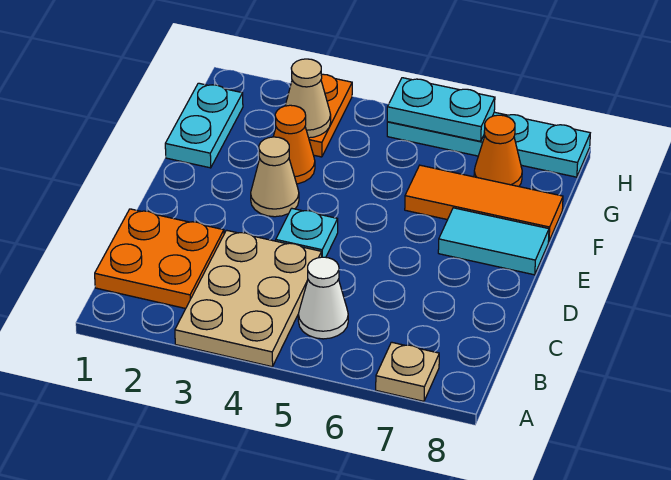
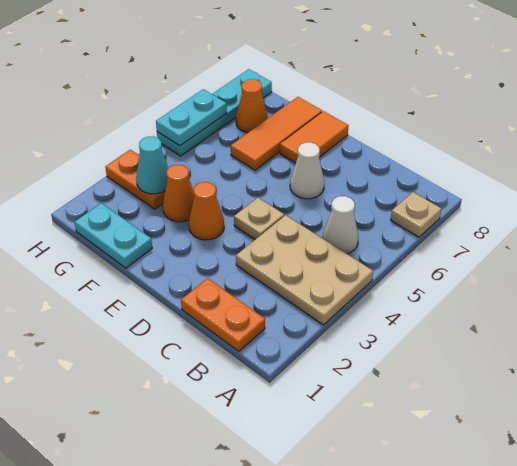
orange 2x2 plate [95,209,224,309] -> orange 1x2 plate [181,278,265,351]
cyan 1x1 plate [276,208,338,257] -> tan 1x1 plate [234,198,284,239]
none -> white 1x1 cone [290,142,324,199]
tan 1x1 cone [251,137,299,217] -> orange 1x1 cone [189,182,224,240]
cyan 1x2 tile [438,208,549,275] -> orange 1x2 tile [280,111,349,163]
tan 1x1 cone [285,59,331,138] -> cyan 1x1 cone [136,136,168,194]

